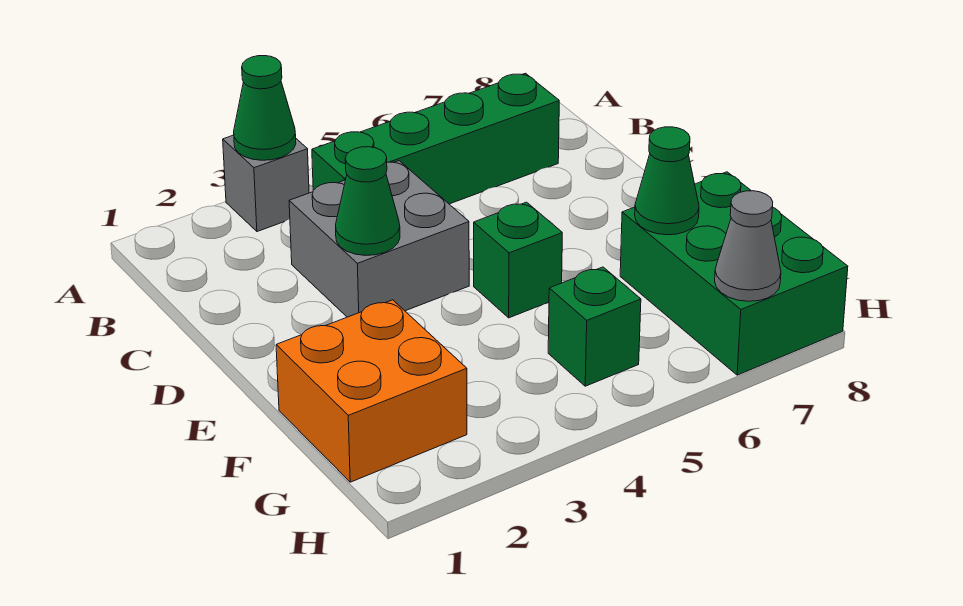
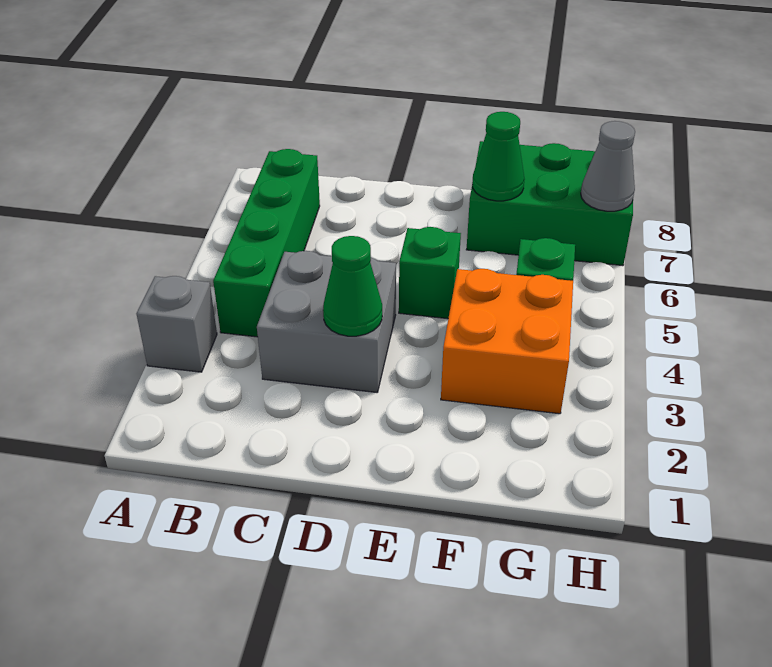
green 1x1 cone [234,56,296,160] -> none
orange 2x2 brick [276,300,467,482] -> orange 2x2 brick moved to [441,269,573,414]

